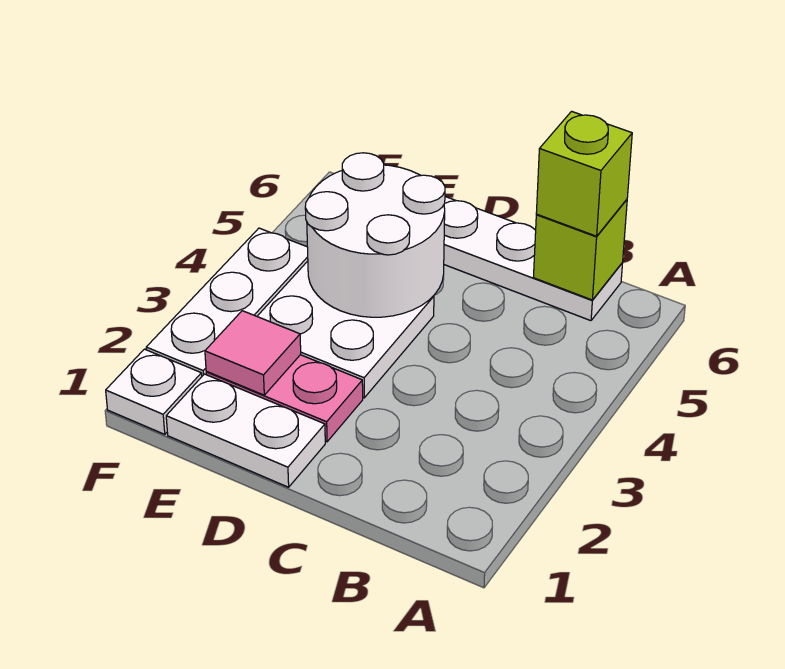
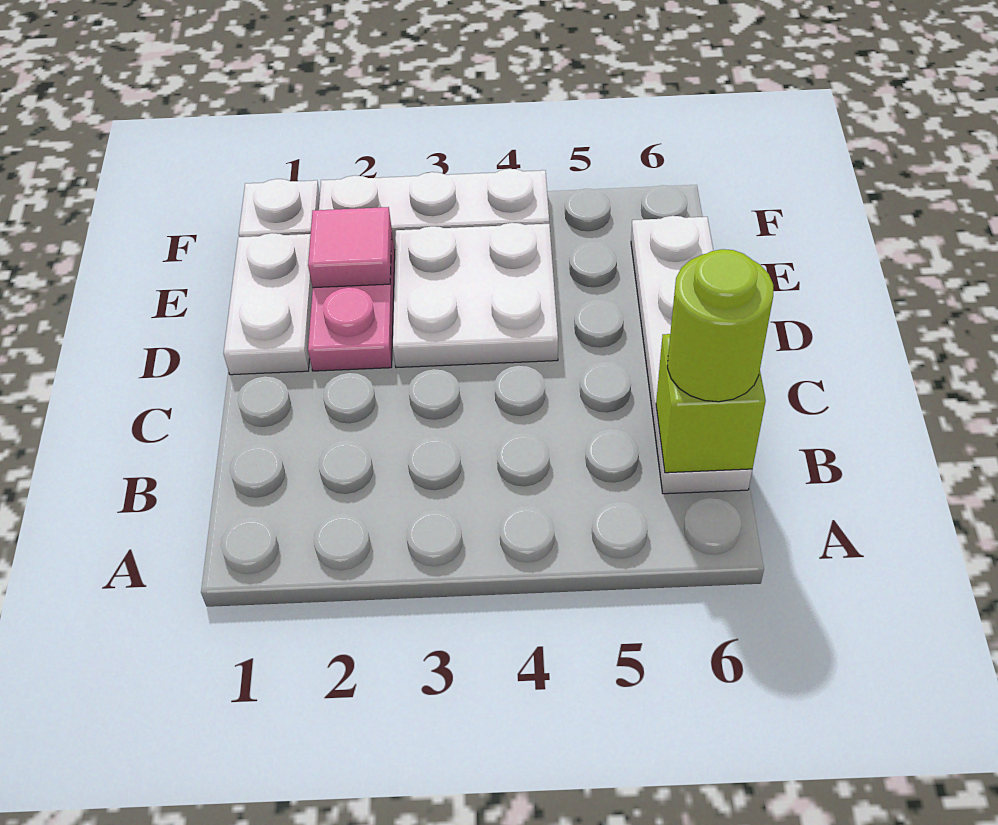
lime 1x1 brick [536,111,632,236] -> lime 1x1 round brick [667,249,773,402]
white 2x2 round brick [305,153,445,317] -> none

